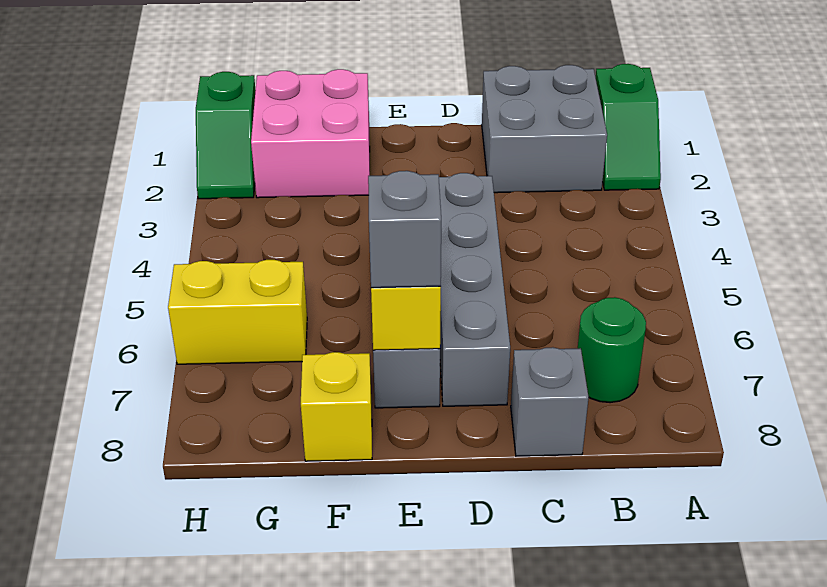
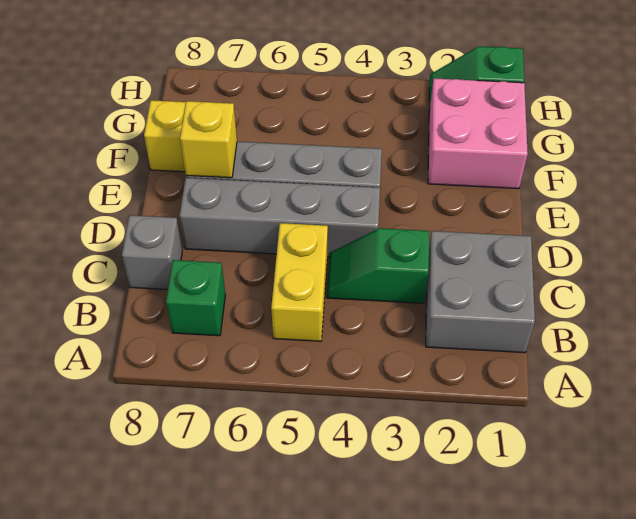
green 1x2 slope [596,64,661,190] -> green 1x2 slope moved to [327,228,429,303]
green 1x1 round brick [578,297,646,403] -> green 1x1 brick [166,260,225,336]
grey 1x1 brick [368,171,441,288] -> none
yellow 1x2 brick [168,260,307,364] -> yellow 1x2 brick moved to [271,223,328,341]

